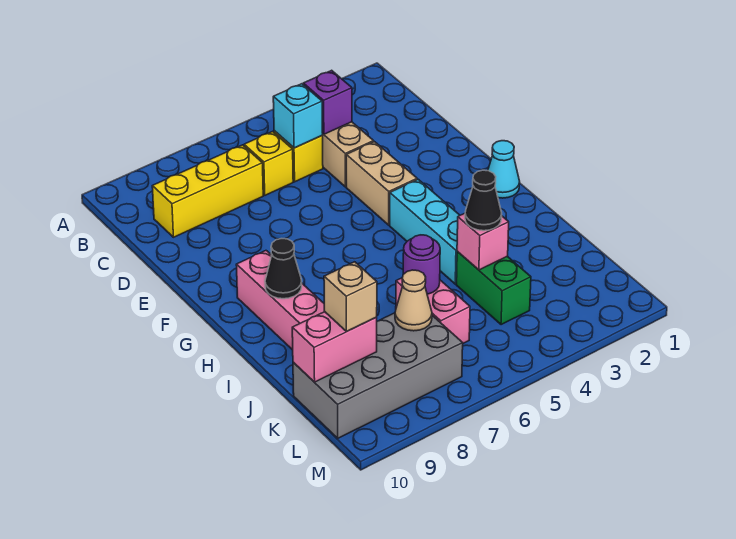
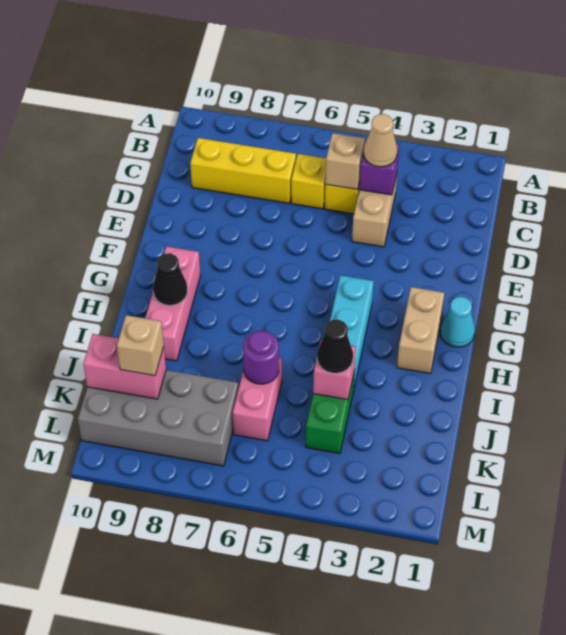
cyan 1x1 brick [273,84,323,148] -> tan 1x1 brick [325,133,365,189]
tan 1x2 brick [346,142,417,225] -> tan 1x2 brick moved to [397,287,444,374]
tan 1x1 cone [395,270,432,331] -> tan 1x1 cone moved to [364,114,397,167]

